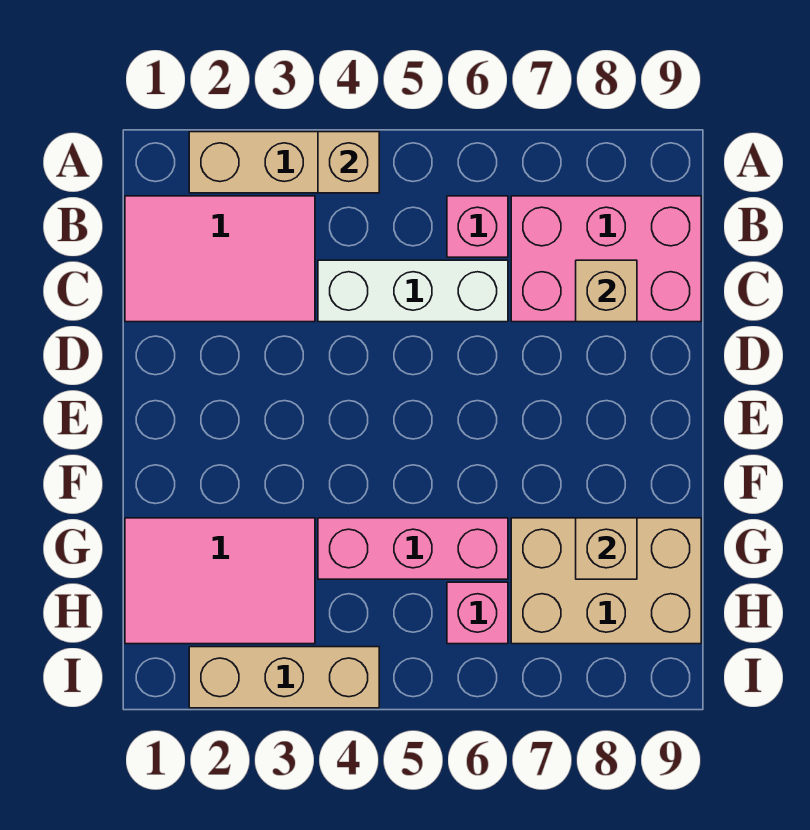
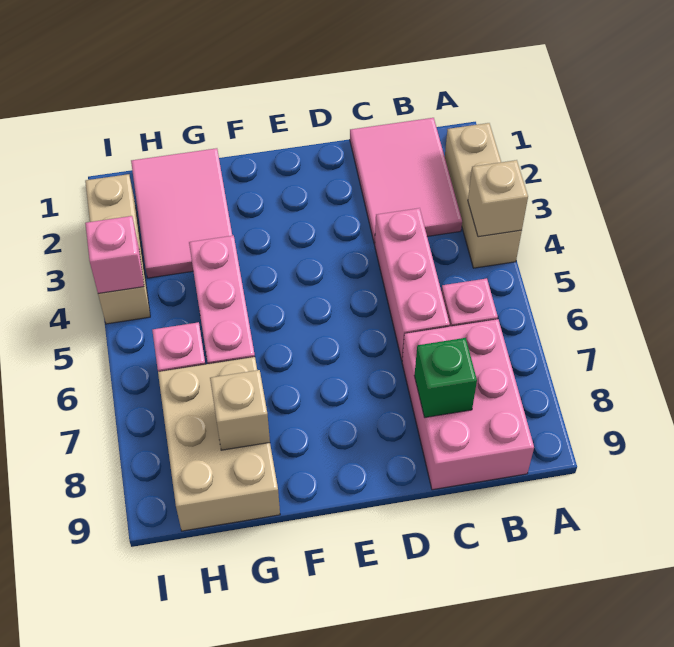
white 1x3 brick [318,260,508,322] -> pink 1x3 brick [375,208,450,360]
tan 1x1 brick [576,260,637,322] -> green 1x1 brick [414,338,477,418]
none -> pink 1x1 brick [85,216,144,294]

